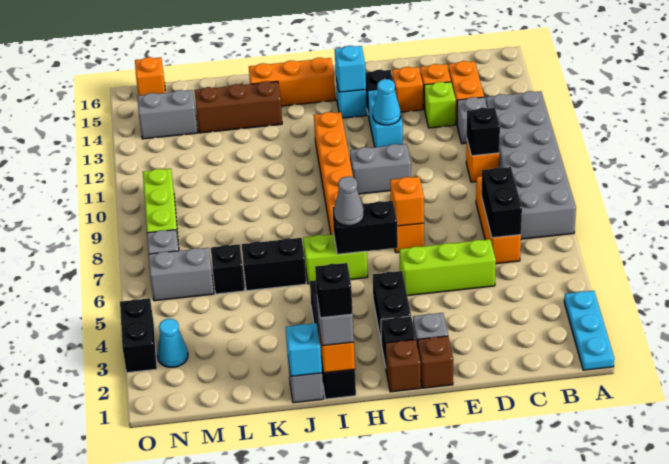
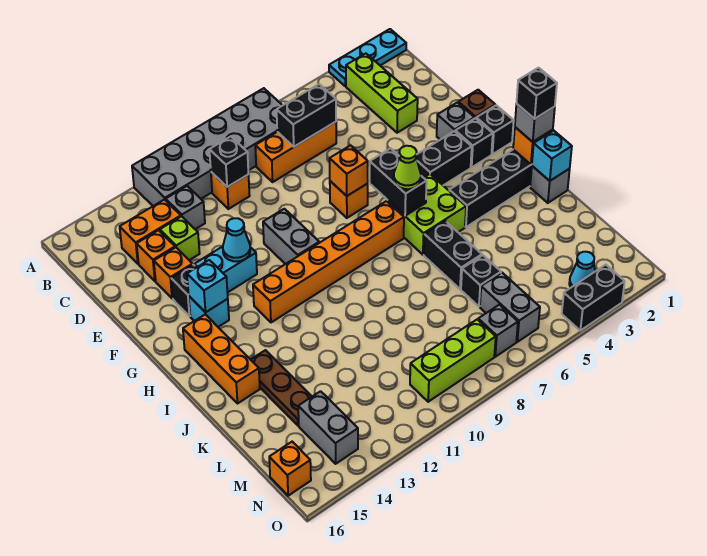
lime 1x3 brick [399,239,496,296] -> lime 1x3 brick moved to [346,54,418,133]
brown 1x1 brick [385,340,421,392] -> black 1x1 brick [476,105,514,154]
lime 1x2 brick [303,234,368,284] -> lime 2x2 brick [388,174,466,255]
grey 1x1 cone [334,176,364,226] -> lime 1x1 cone [394,146,421,189]
brown 1x3 brick [194,81,282,133] -> brown 1x3 plate [251,350,312,426]

